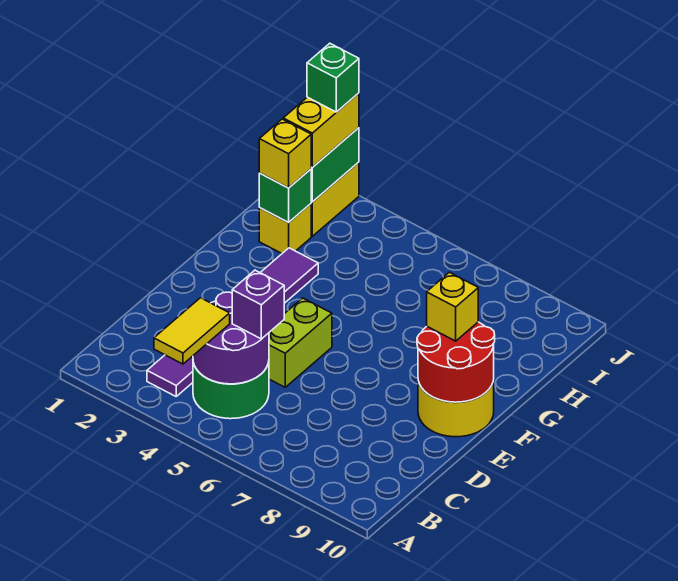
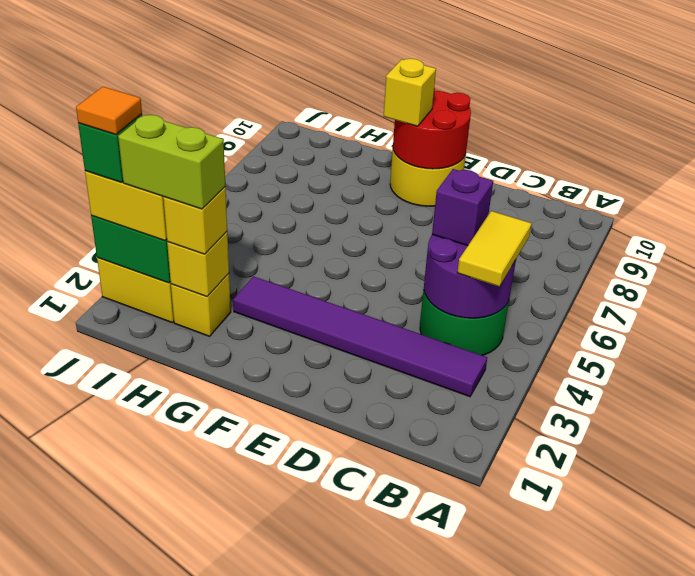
yellow 1x2 tile [154,298,230,364] -> yellow 1x2 tile turned to [457,211,532,286]
lime 1x2 brick [269,298,332,387] -> lime 1x2 brick moved to [118,115,225,209]
green 1x1 brick [259,169,311,223] -> yellow 1x1 brick [167,232,229,297]
none -> orange 1x1 tile [76,87,142,135]

